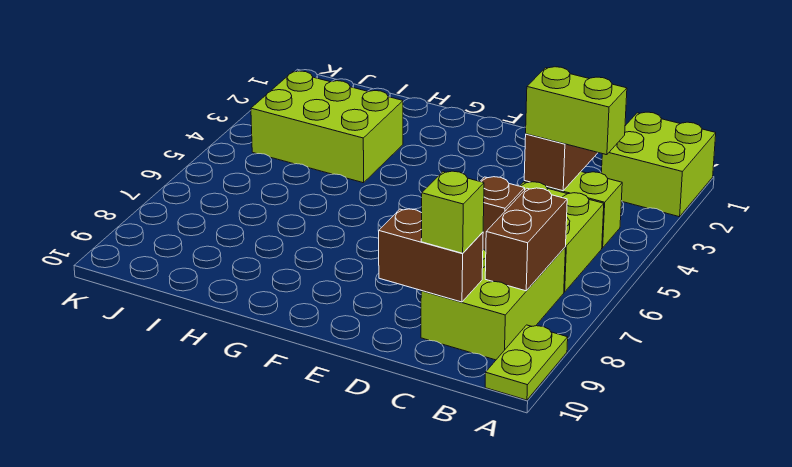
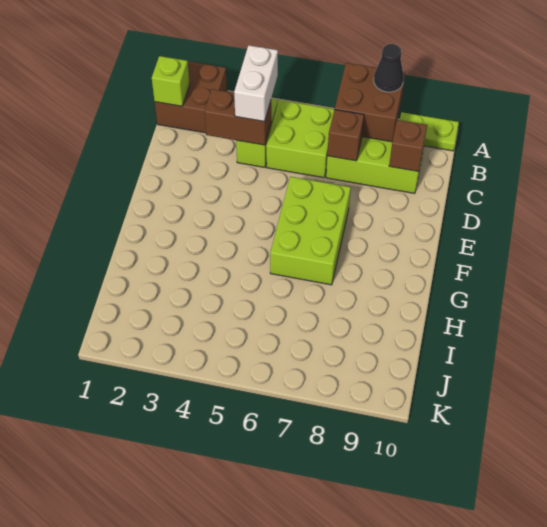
lime 2x2 brick [602,112,716,217] -> brown 2x2 brick [155,61,227,133]
none -> black 1x1 cone [374,44,404,92]
lime 1x2 brick [526,67,627,155] -> white 1x2 brick [234,45,278,122]
brown 1x2 brick [485,188,567,291] -> brown 2x2 brick [335,63,405,142]
brown 1x2 brick [379,209,483,302] -> brown 1x1 brick [389,120,427,171]
lime 1x1 brick [421,171,484,253] -> lime 1x1 brick moved to [152,56,190,106]
lime 2x3 brick [251,71,403,183] -> lime 2x3 brick moved to [270,177,351,285]

